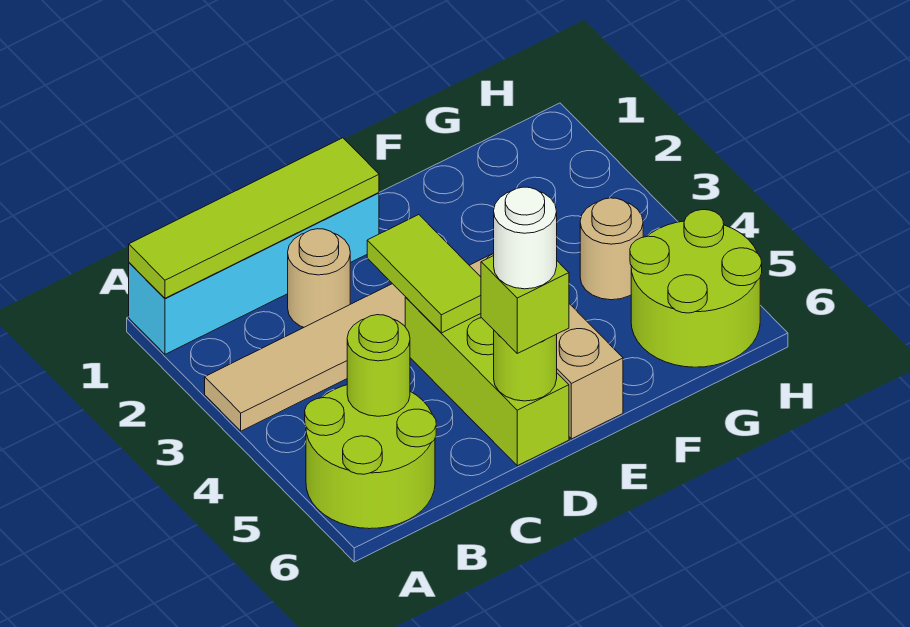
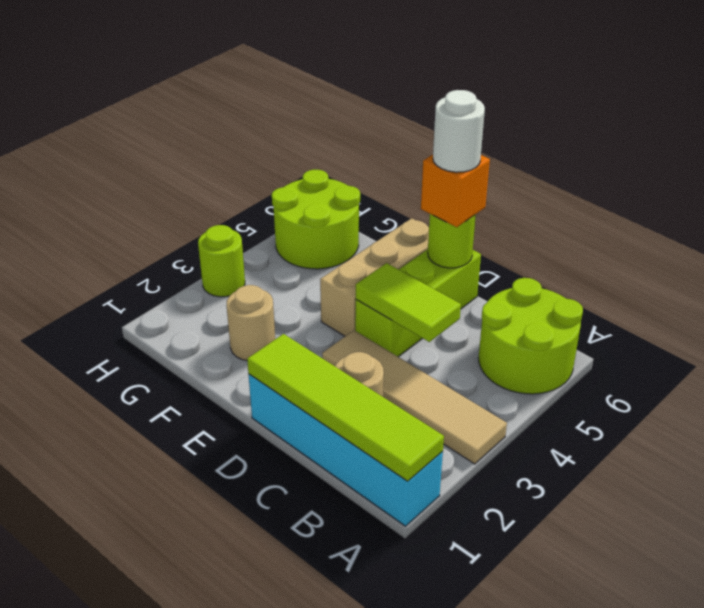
lime 1x1 round brick [347,315,410,416] -> lime 1x1 round brick moved to [198,225,245,297]
lime 1x2 tile [367,215,481,333] -> lime 1x2 tile turned to [356,263,461,342]
lime 1x1 brick [481,256,569,353] -> orange 1x1 brick [421,155,490,227]
tan 1x1 round brick [580,198,643,300] -> tan 1x1 round brick moved to [226,285,275,361]

